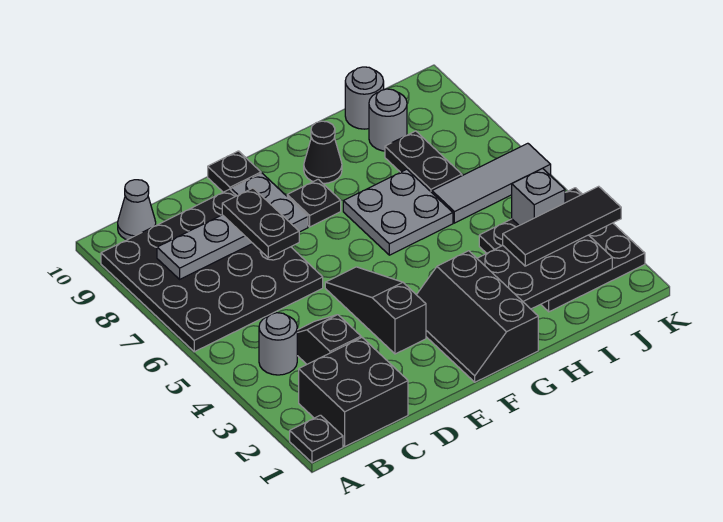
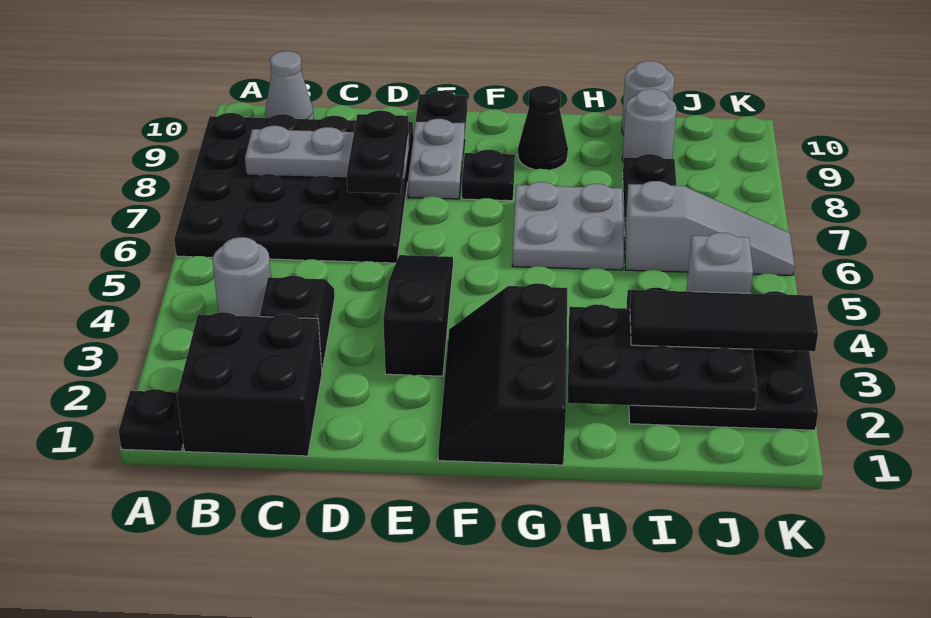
grey 1x3 tile [432,143,551,223] -> grey 1x3 slope [624,181,795,275]

